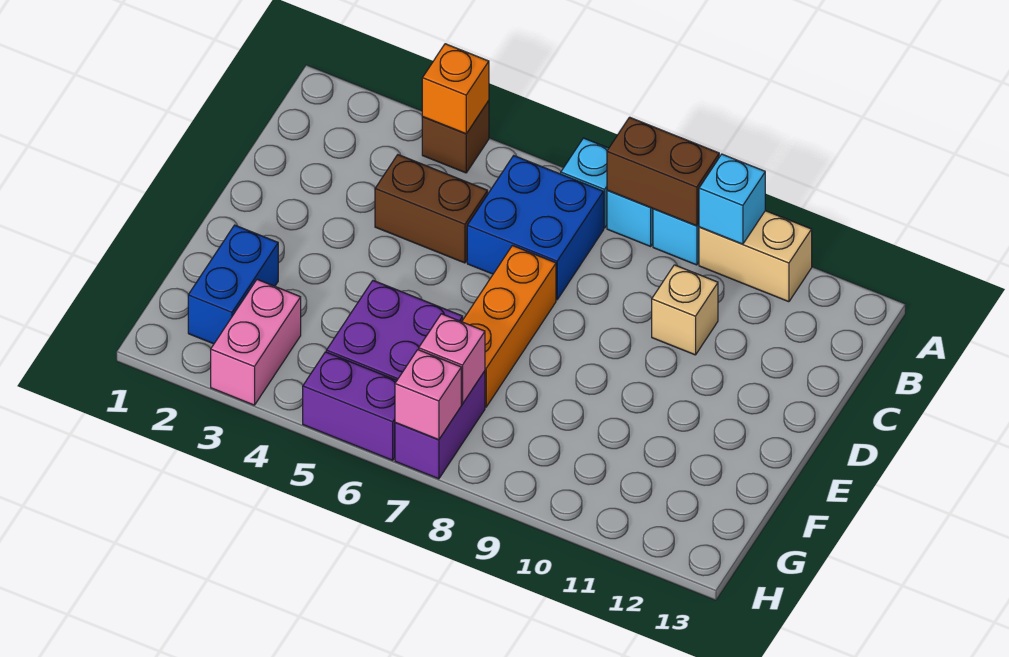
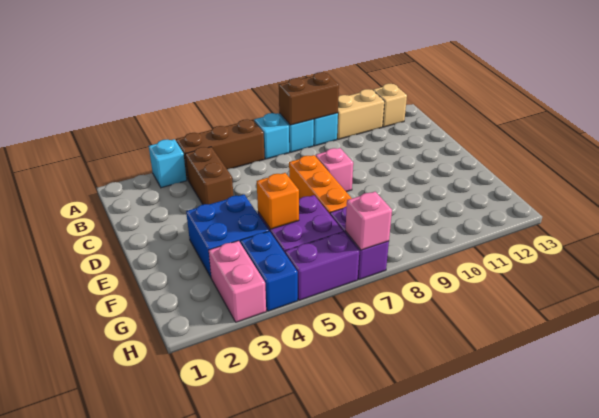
brown 1x1 brick [422,101,489,173] -> brown 1x3 brick [176,119,265,180]
orange 1x1 brick [422,44,489,134] -> orange 1x1 brick moved to [257,173,299,229]
cyan 1x1 brick [699,154,765,244] -> cyan 1x1 brick moved to [149,139,187,188]
blue 2x2 brick [467,156,604,300] -> blue 2x2 brick moved to [186,195,269,277]
brown 1x2 brick [375,155,488,263] -> brown 1x2 brick turned to [185,147,233,205]
tan 1x1 brick [652,265,718,355] -> tan 1x1 brick moved to [373,84,407,127]
blue 1x2 brick [188,225,278,344] -> blue 1x2 brick moved to [240,231,298,311]
pink 1x1 brick [419,314,485,404] -> pink 1x1 brick moved to [316,148,353,192]

